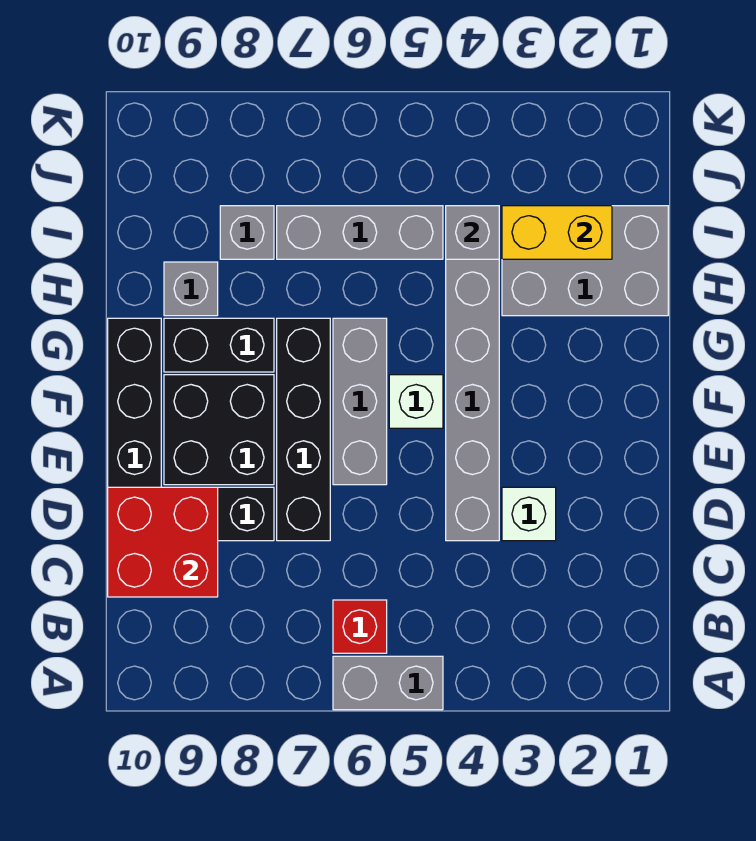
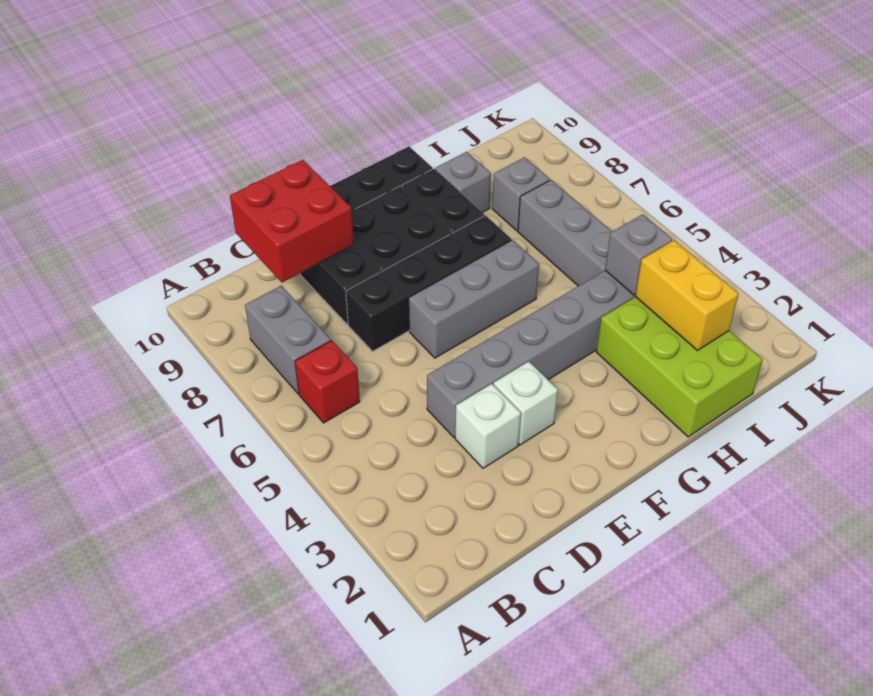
grey 1x2 brick [333,656,443,710] -> grey 1x2 brick moved to [245,286,331,394]
white 1x1 brick [389,375,443,428] -> white 1x1 brick moved to [494,361,558,445]
grey 2x3 brick [502,206,668,316] -> lime 2x3 brick [596,297,763,437]

